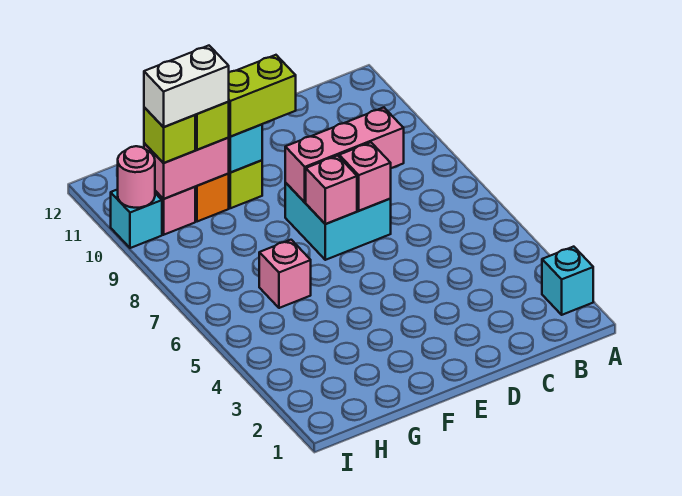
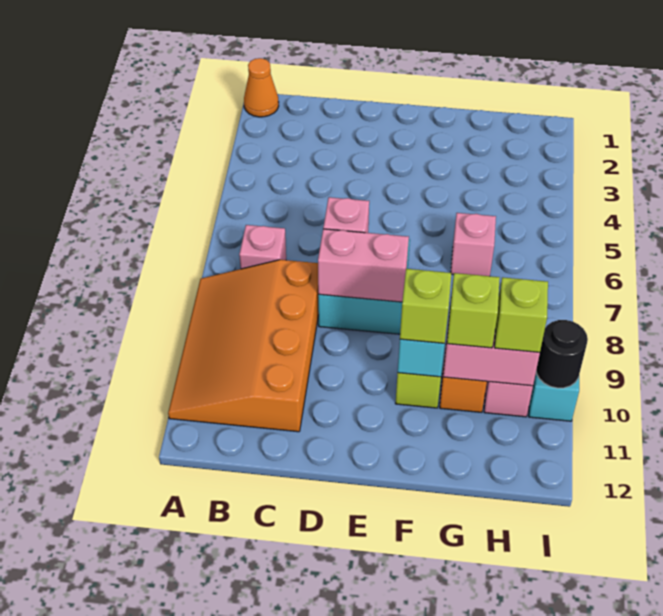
none -> orange 1x1 cone [244,58,279,117]
cyan 1x1 brick [542,247,593,315] -> none
none -> orange 3x4 slope [168,260,319,432]
pink 1x3 brick [285,108,404,202] -> pink 1x2 brick [318,229,409,302]
pink 1x1 brick [306,156,357,224] -> pink 1x1 brick moved to [239,225,286,269]
lime 1x2 brick [229,55,296,136] -> lime 1x1 brick [400,269,451,343]
white 1x2 brick [144,46,229,127] -> none
pink 1x1 round brick [118,146,155,208] -> black 1x1 round brick [536,320,588,388]

